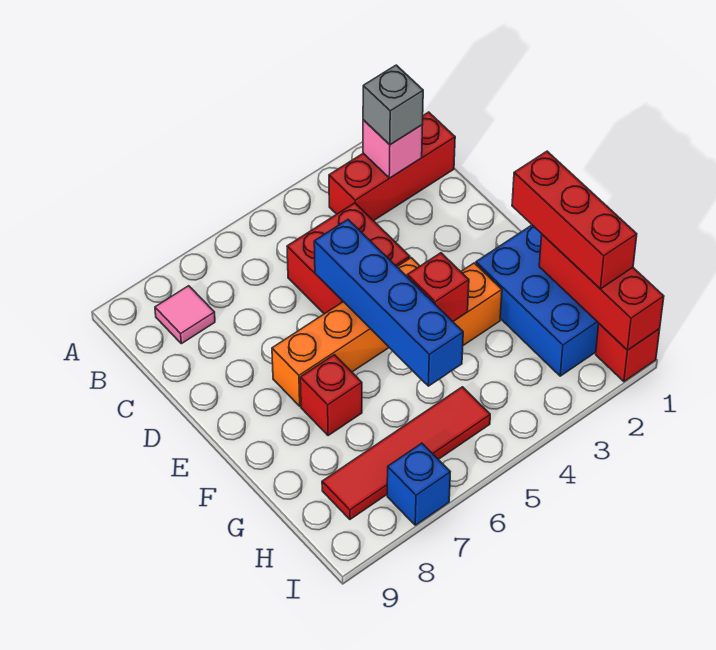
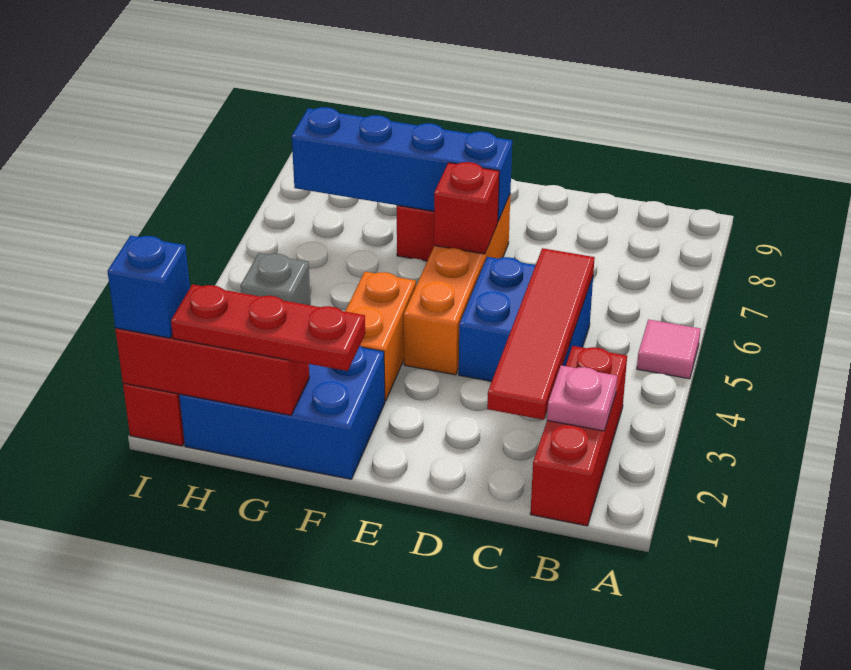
pink 1x1 brick [363,120,422,178] -> pink 1x1 plate [547,365,617,431]
grey 1x1 brick [363,65,423,145] -> grey 1x1 brick moved to [241,253,311,305]
pink 1x1 tile [155,286,215,344] -> pink 1x1 tile moved to [637,319,701,379]
red 2x2 brick [287,203,410,314] -> blue 2x2 brick [459,257,593,381]
blue 1x4 brick [314,220,463,386] -> blue 1x4 brick moved to [292,107,512,222]
red 1x3 brick [512,151,637,289] -> red 1x3 plate [171,284,365,371]
red 1x1 brick [407,253,469,321] -> red 1x1 brick moved to [434,162,499,254]
red 1x4 tile [322,387,490,519] -> red 1x4 tile moved to [487,248,595,420]
blue 1x1 brick [387,443,450,525] -> blue 1x1 brick moved to [108,236,190,338]

